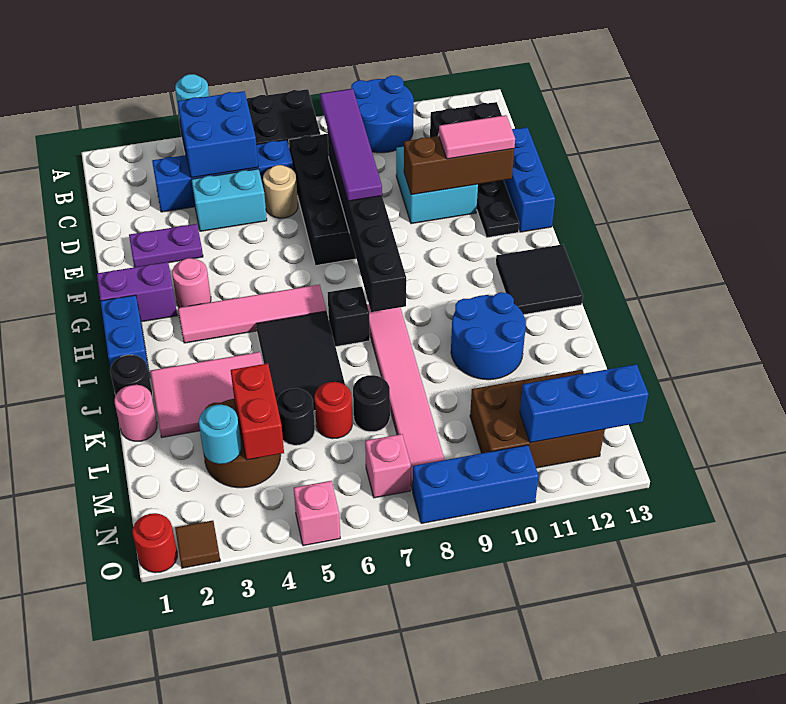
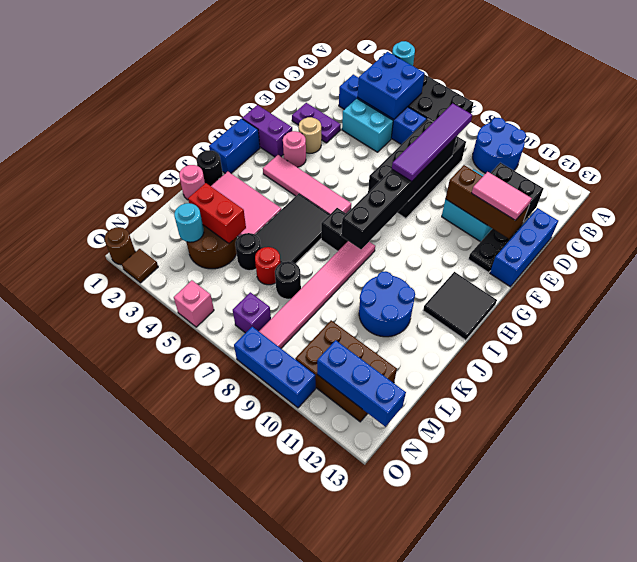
tan 1x1 round brick [263,165,298,218] -> tan 1x1 round brick moved to [299,117,321,153]
red 1x2 brick [231,363,284,460] -> red 1x2 brick turned to [188,183,246,243]
pink 1x1 brick [365,434,411,498] -> purple 1x1 brick [233,292,271,333]
red 1x1 round brick [133,513,177,573] -> brown 1x1 round brick [104,227,135,265]

